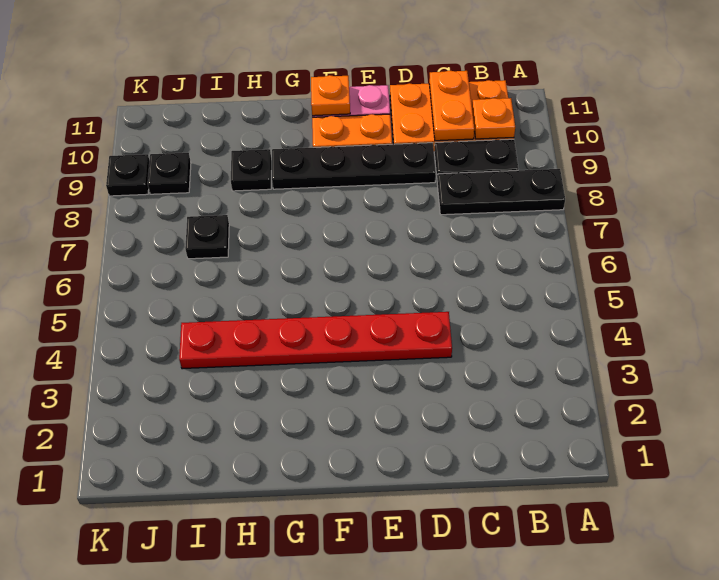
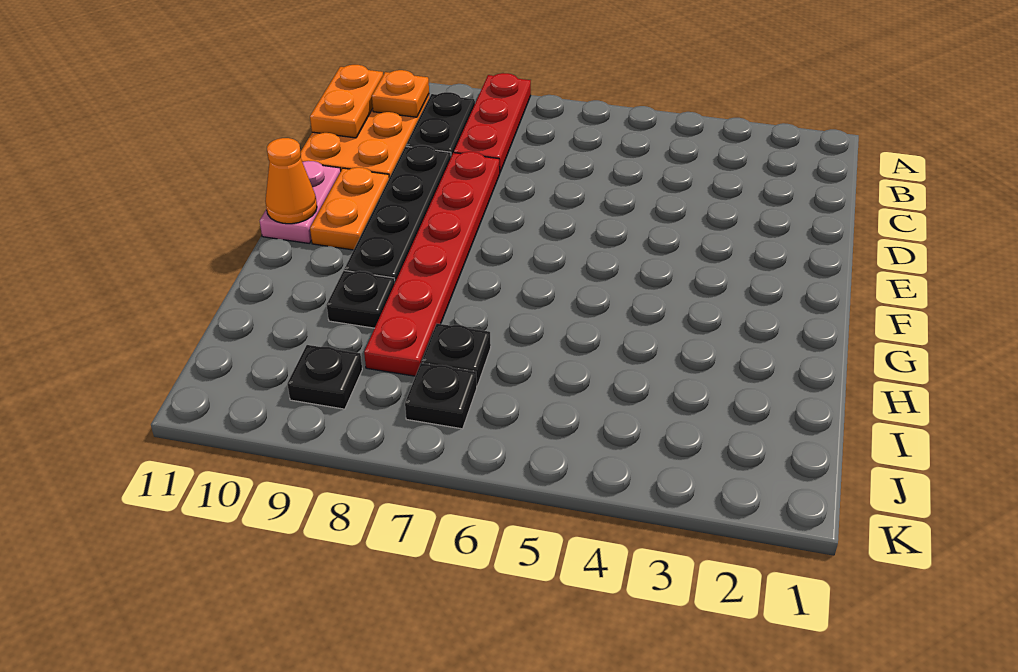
black 1x3 plate [437,169,565,215] -> red 1x3 plate [454,73,531,172]
orange 1x2 plate [429,71,474,141] -> orange 1x2 plate turned to [310,65,383,138]
red 1x6 plate [179,312,452,369] -> red 1x6 plate moved to [364,152,500,376]
orange 1x1 plate [311,75,350,116] -> orange 1x1 cone [265,138,317,224]
black 1x1 plate [106,154,149,196] -> black 1x1 plate moved to [405,363,477,429]

